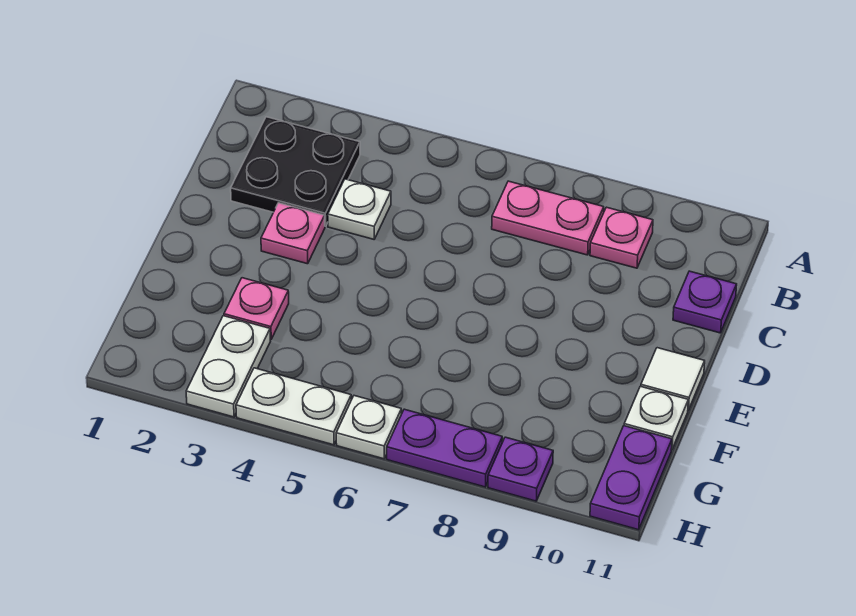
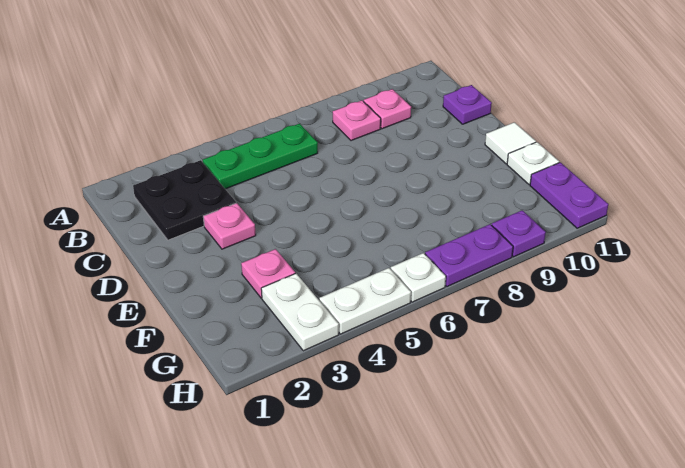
none -> green 1x3 plate [203,124,318,189]
pink 1x2 plate [492,181,604,255] -> pink 1x1 plate [333,100,381,141]
white 1x1 plate [328,179,391,239] -> none

